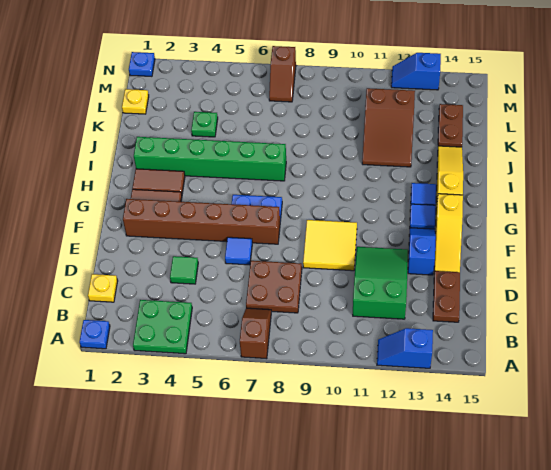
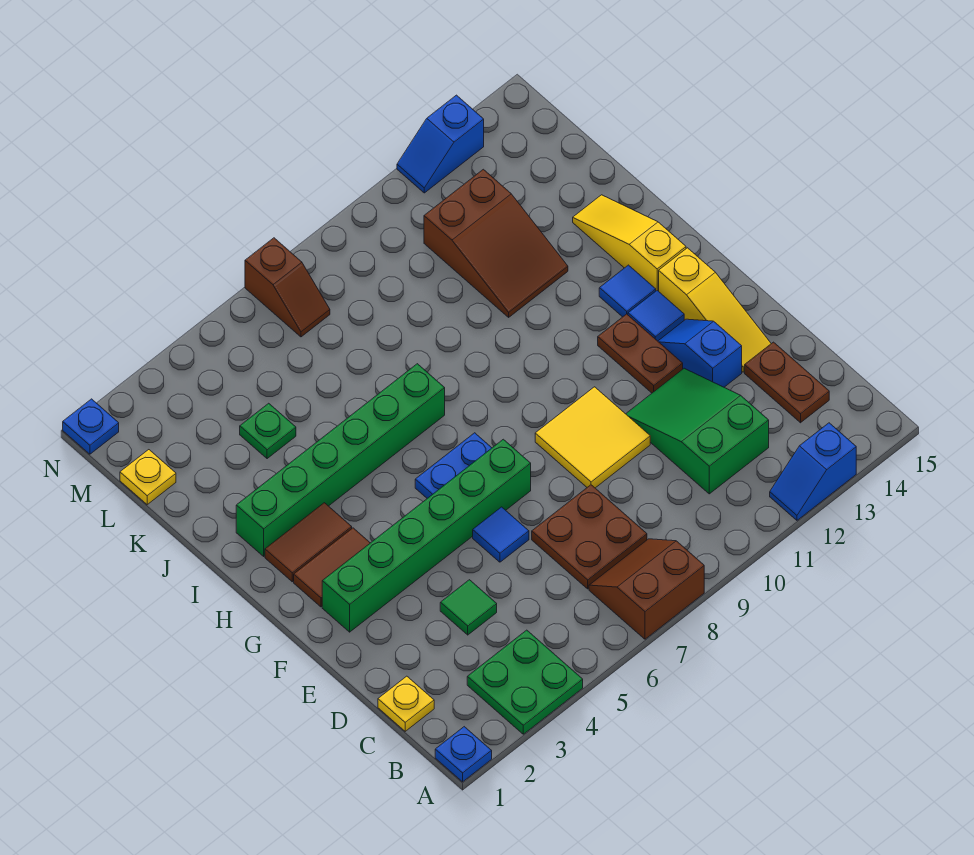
brown 1x2 slope [240,308,271,359] -> brown 2x2 slope [589,539,704,639]
brown 1x6 brick [123,199,280,244] -> green 1x6 brick [322,439,531,632]
brown 1x2 plate [438,104,463,147] -> brown 1x2 plate moved to [598,314,683,393]

